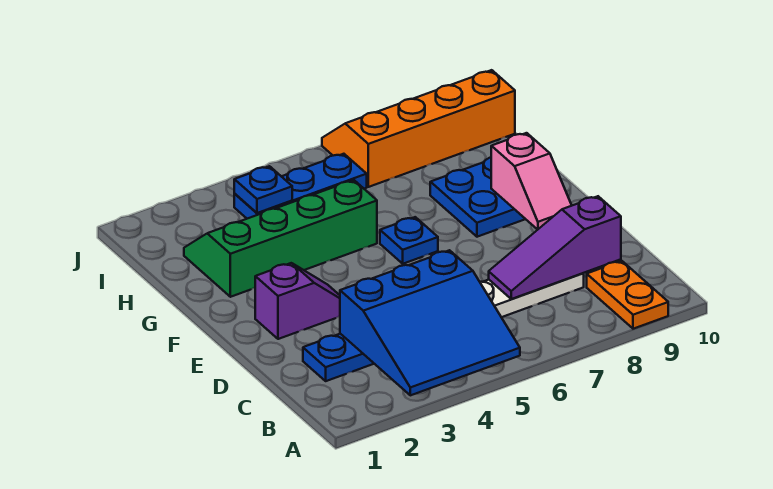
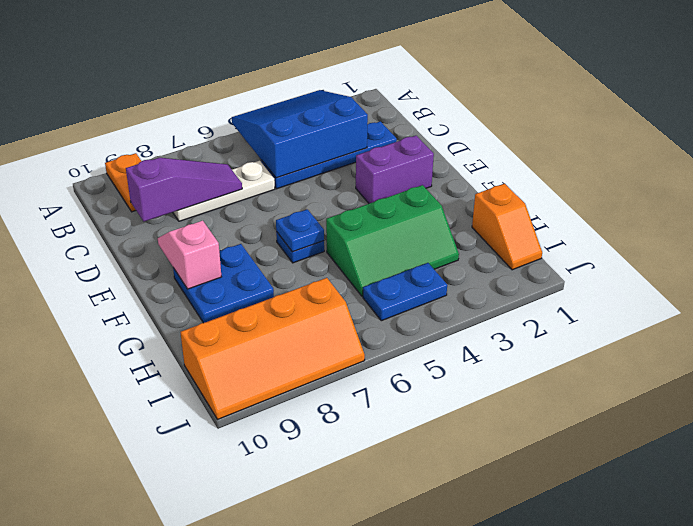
purple 1x2 slope [255,263,340,339] -> purple 1x2 brick [356,136,434,204]
green 2x4 slope [184,180,377,297] -> green 2x3 slope [326,185,459,297]
none -> orange 1x2 slope [472,184,542,270]
blue 1x3 plate [234,154,367,219] -> blue 1x2 plate [363,263,447,321]
blue 1x1 plate [234,166,292,213] -> blue 1x1 plate moved to [276,209,324,252]

